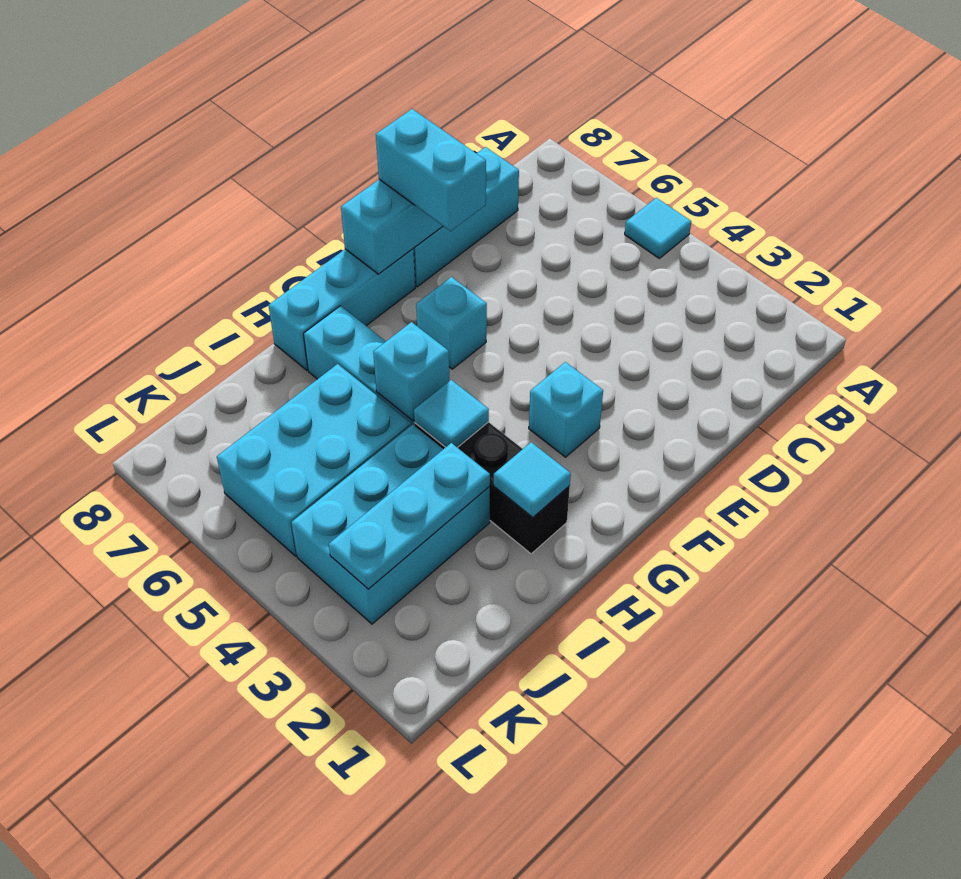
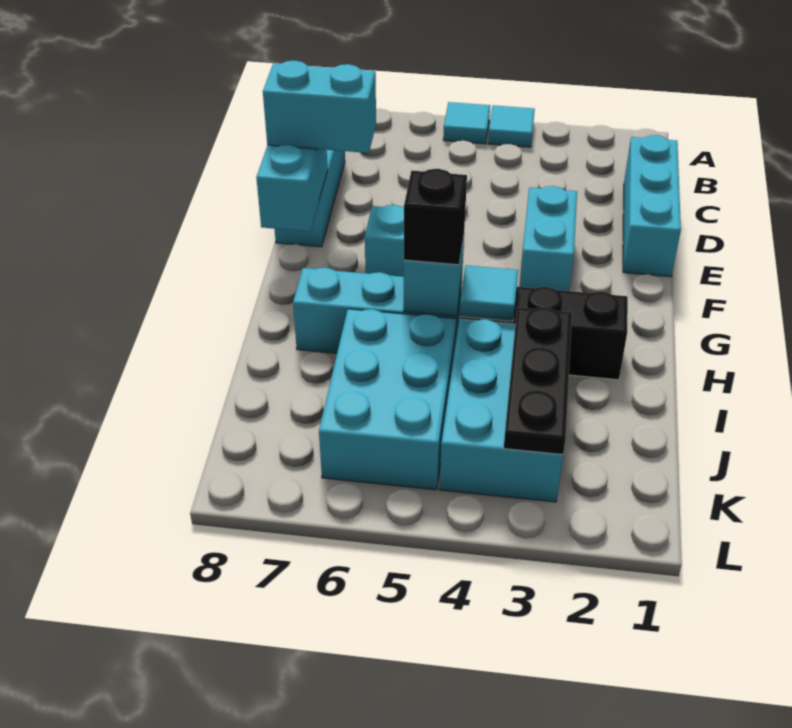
cyan 1x1 brick [529,362,603,457] -> cyan 1x2 brick [520,186,577,291]
cyan 1x3 brick [268,249,415,370] -> cyan 1x3 brick moved to [623,135,681,277]
cyan 1x1 tile [494,442,571,517] -> cyan 1x1 tile moved to [488,105,535,147]
none -> black 1x1 brick [404,169,467,265]
cyan 1x3 plate [329,443,490,589] -> black 1x3 plate [504,307,572,454]

